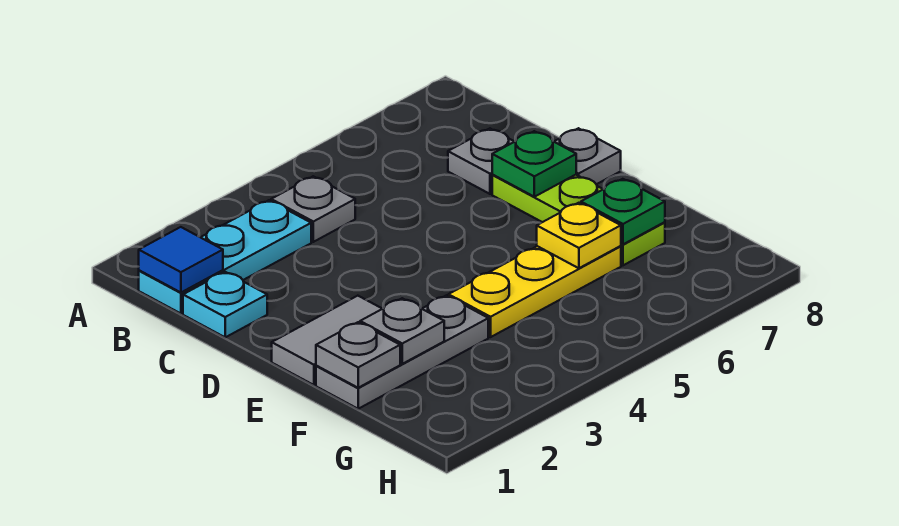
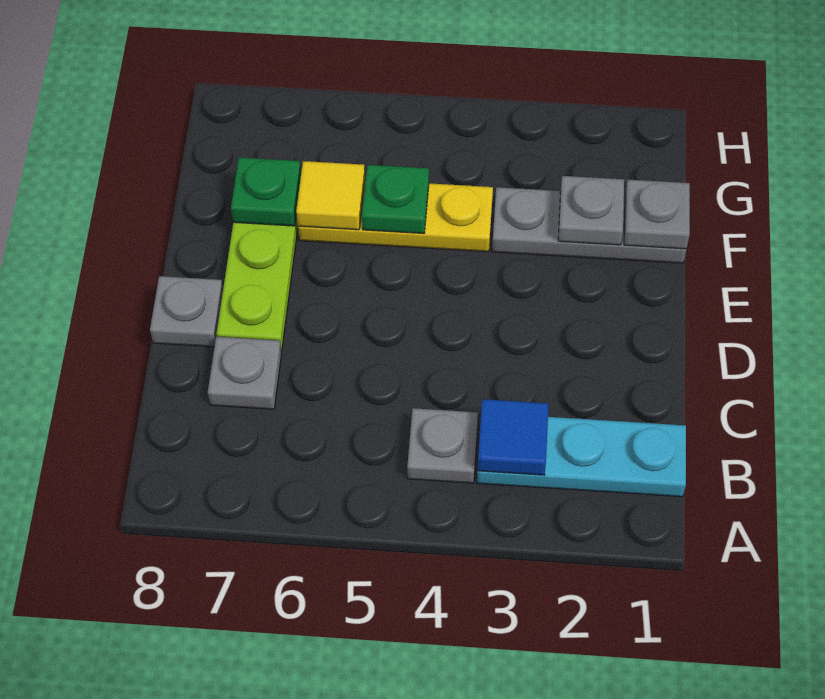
blue 1x1 tile [139,227,223,292] -> blue 1x1 tile moved to [478,399,549,475]
cyan 1x1 plate [183,272,267,337] -> none
green 1x1 plate [492,131,576,197] -> green 1x1 plate moved to [362,165,429,234]
grey 1x2 tile [272,296,382,385] -> none
yellow 1x1 plate [537,203,621,268] -> yellow 1x1 tile [296,161,365,230]

